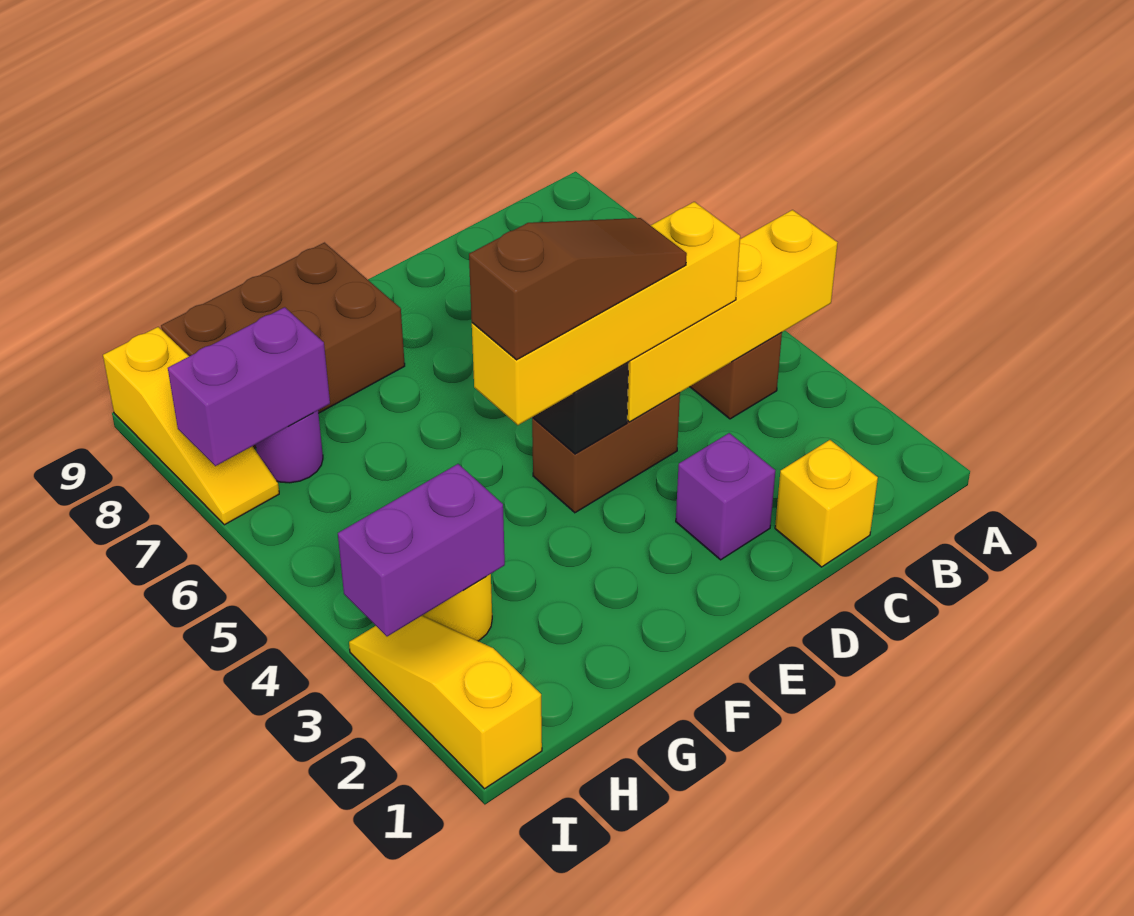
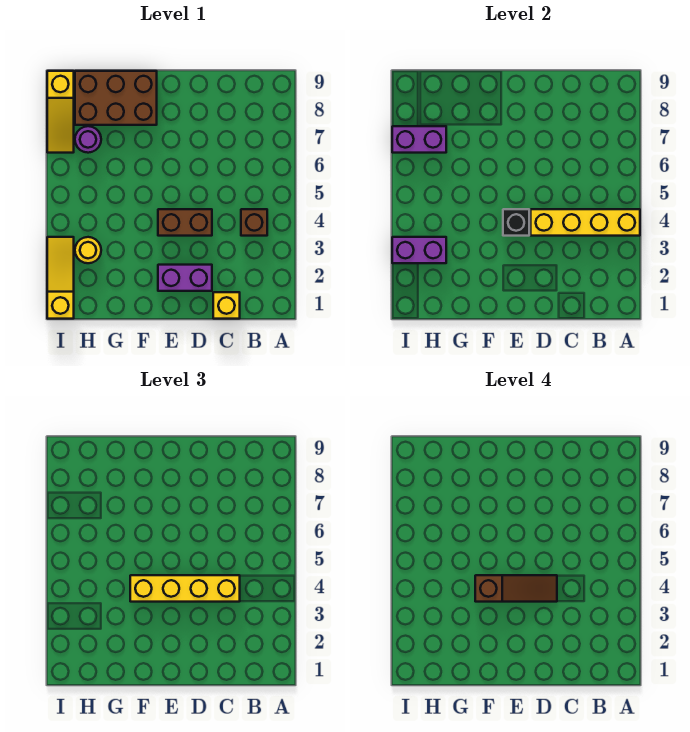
purple 1x1 brick [676,433,775,560] -> purple 1x2 brick [158,265,212,291]

